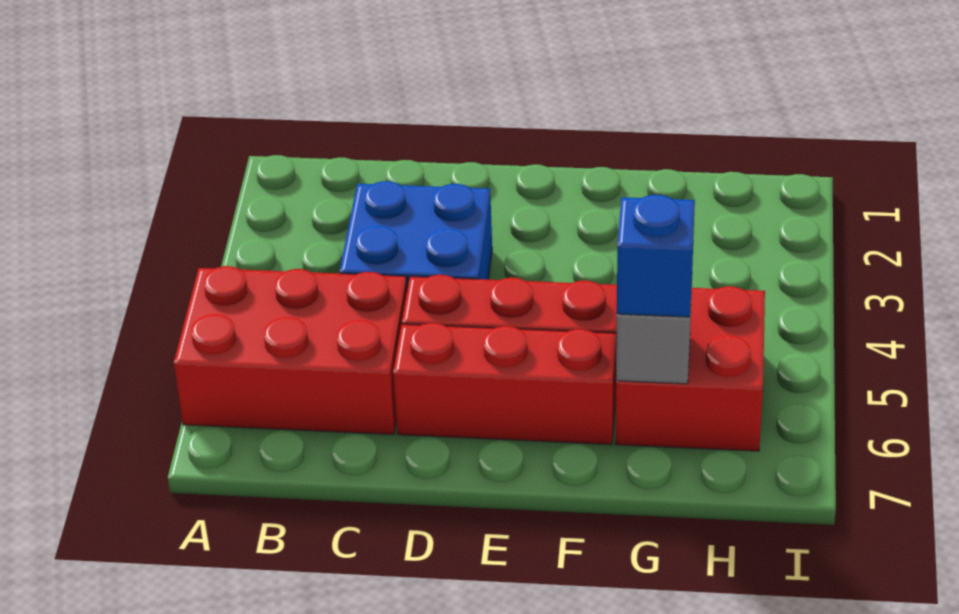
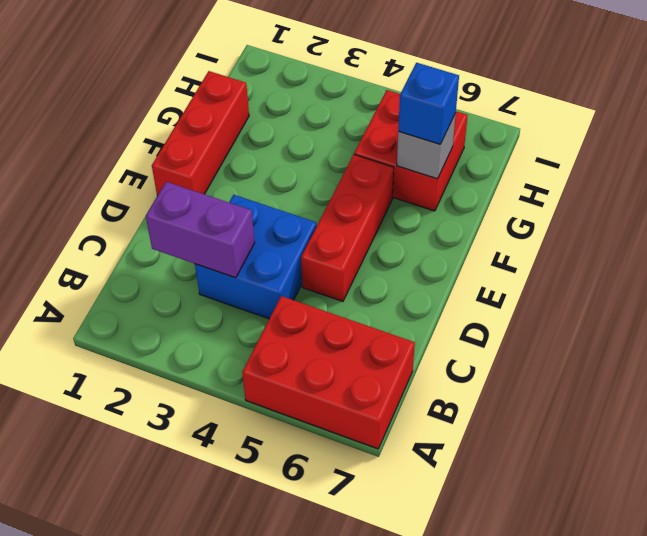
red 2x3 brick [174,266,407,434] -> red 2x3 brick turned to [242,296,415,449]
none -> purple 1x2 brick [146,182,255,278]
red 1x3 brick [393,323,617,444] -> red 1x3 brick moved to [152,71,249,196]

